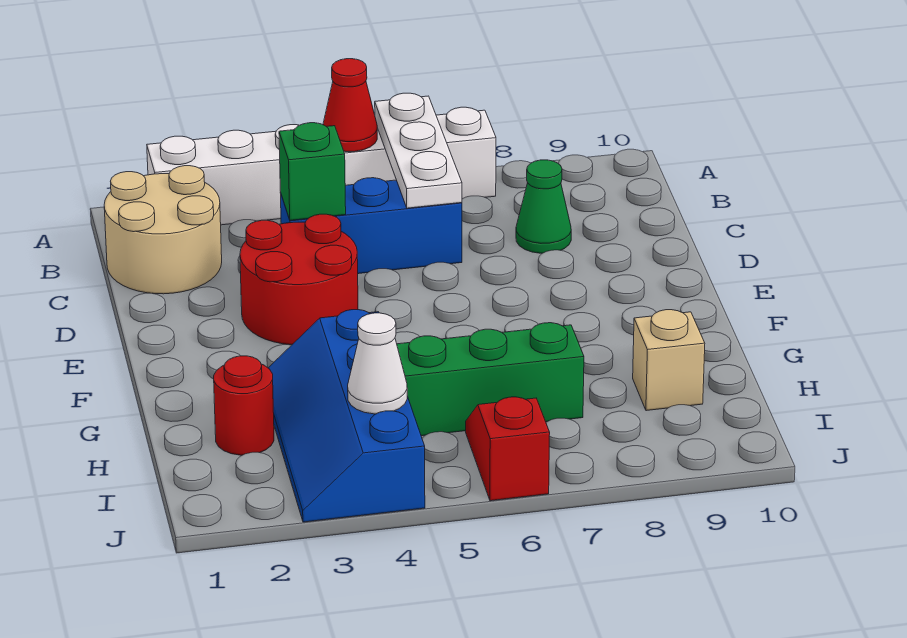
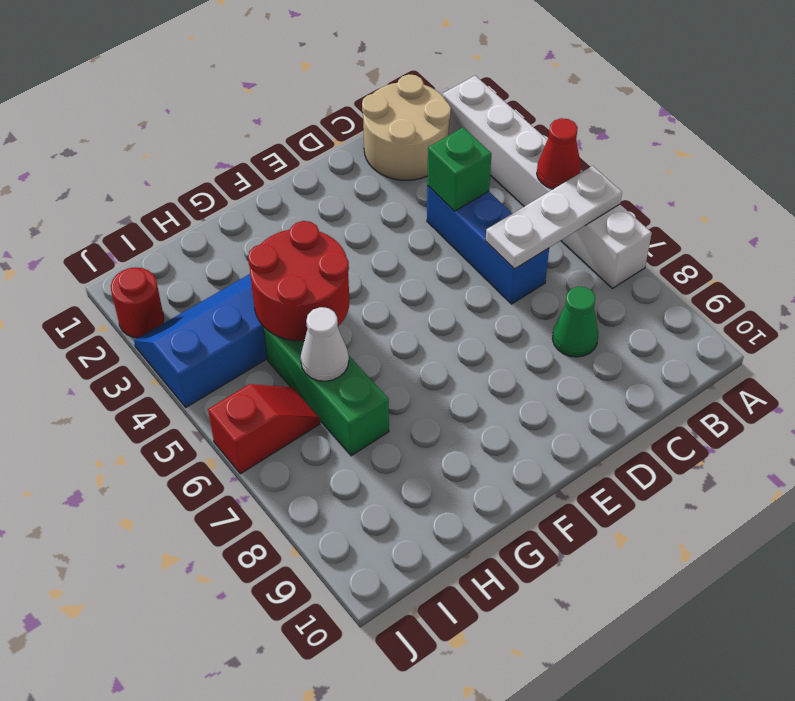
red 2x2 round brick [240,214,358,345] -> red 2x2 round brick moved to [248,221,350,341]
red 1x1 round brick [214,356,274,455] -> red 1x1 round brick moved to [111,267,164,338]
tan 1x1 brick [633,310,705,411] -> none
white 1x1 cone [348,313,407,414] -> white 1x1 cone moved to [301,307,349,381]

